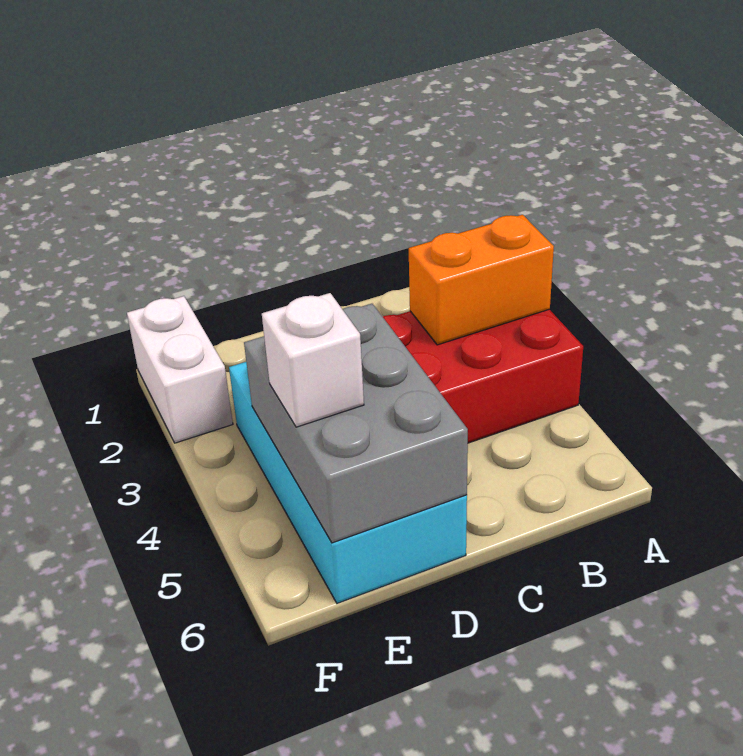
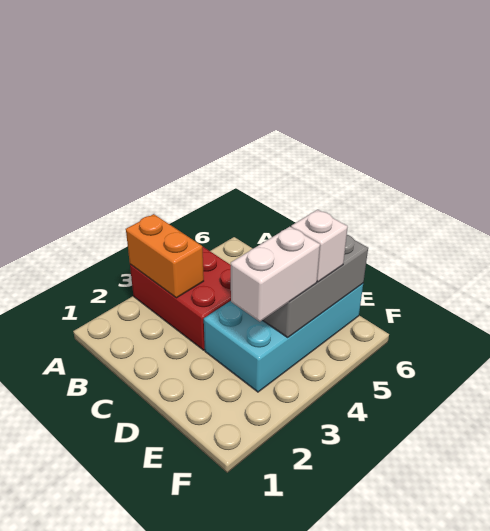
white 1x2 brick [127,296,233,443] -> white 1x2 brick moved to [231,227,320,322]

